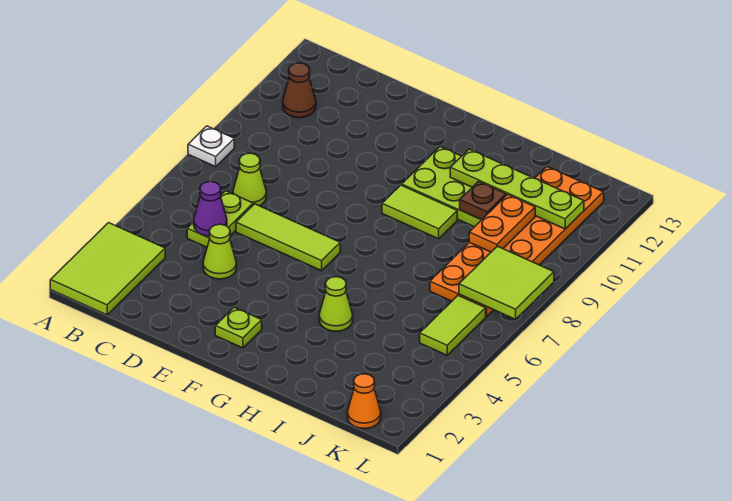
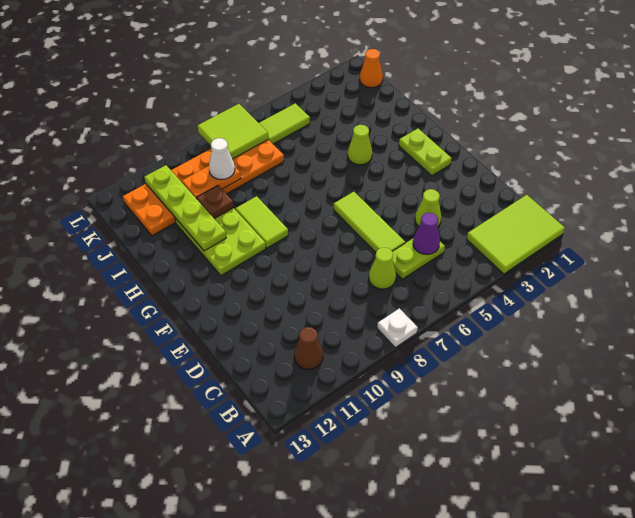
lime 1x1 plate [215,307,262,348] -> lime 1x2 plate [399,129,451,176]
none -> white 1x1 cone [209,138,235,180]

